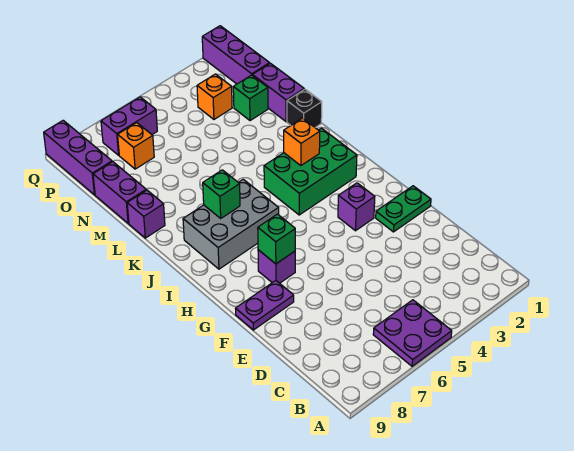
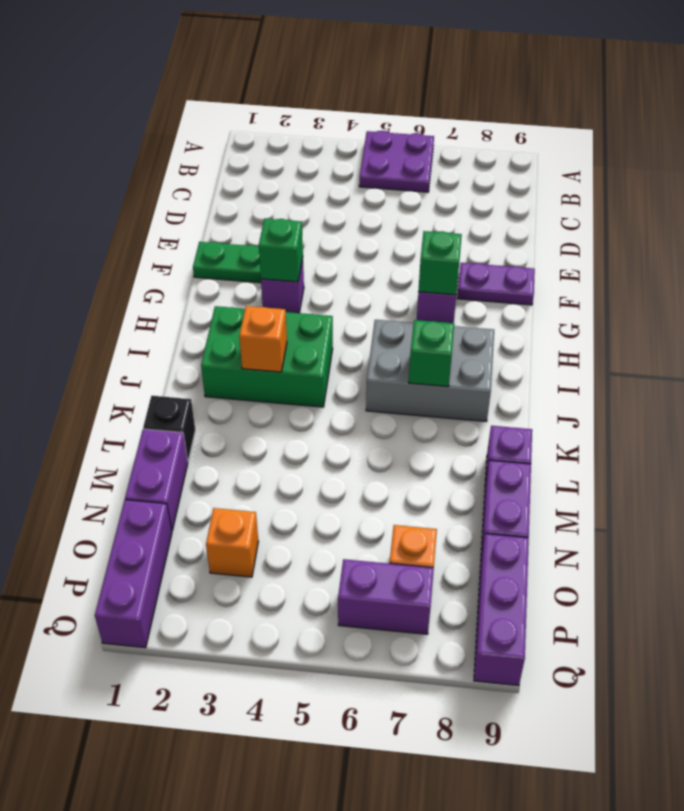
green 1x1 brick [233,75,268,121] -> green 1x1 brick moved to [259,219,303,282]

